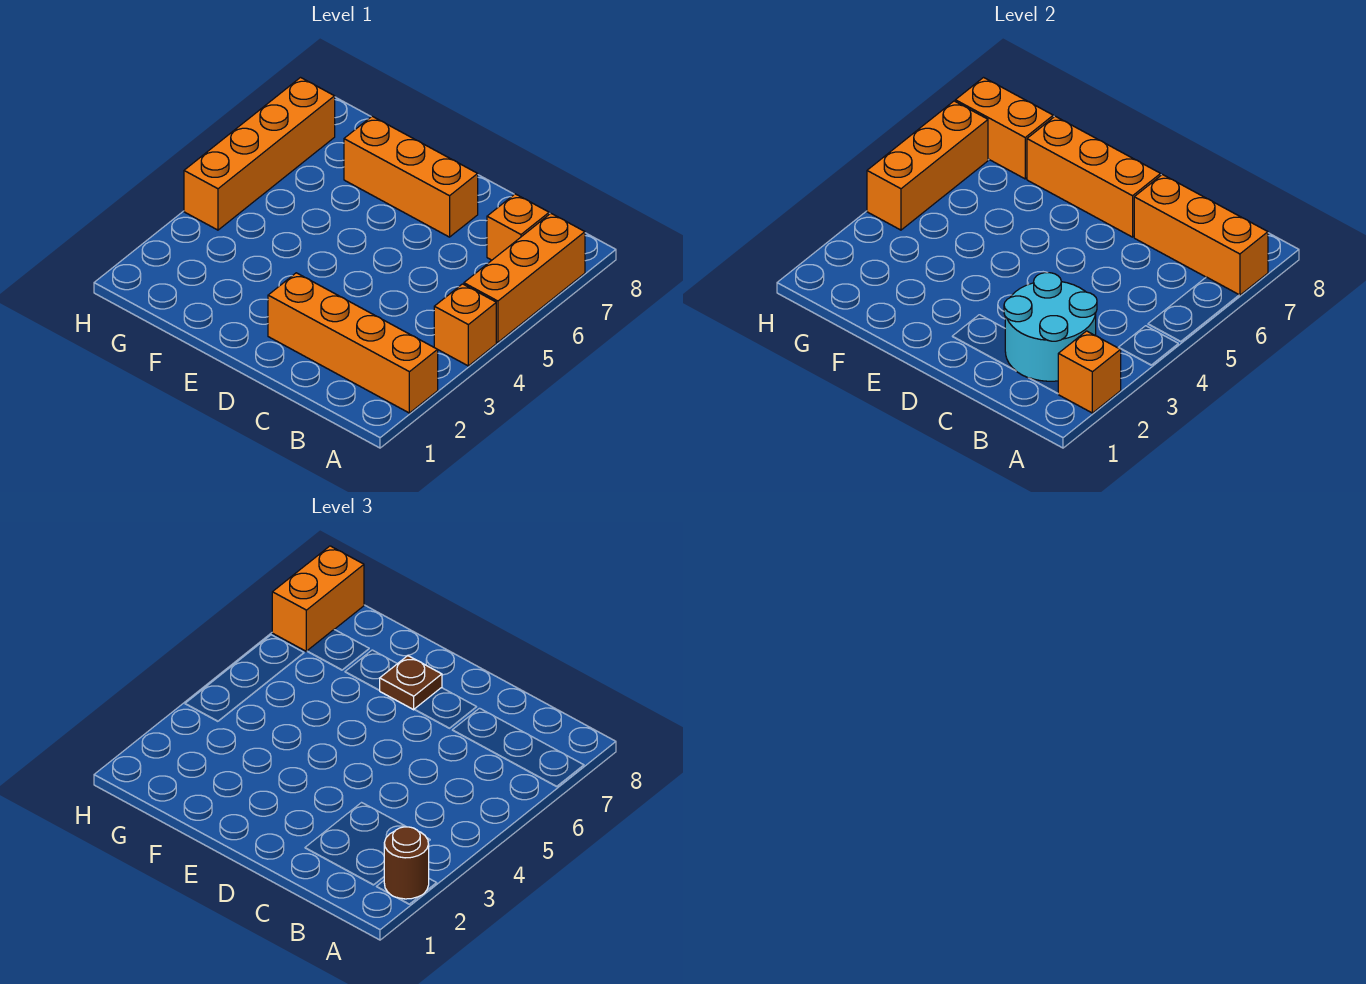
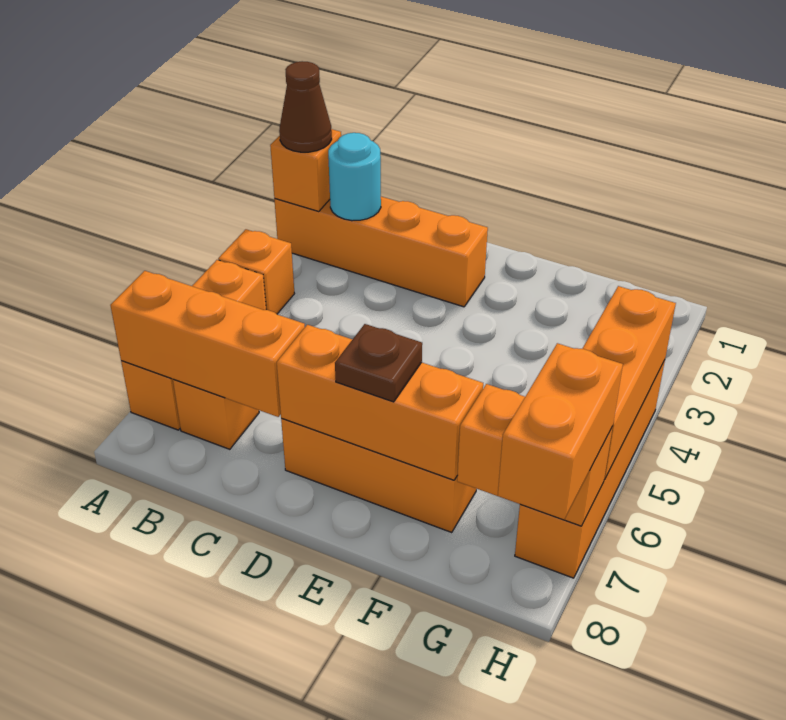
brown 1x1 round brick [384,827,429,899] -> brown 1x1 cone [279,61,332,152]
cyan 2x2 round brick [1004,273,1097,381] -> cyan 1x1 round brick [328,133,381,221]

